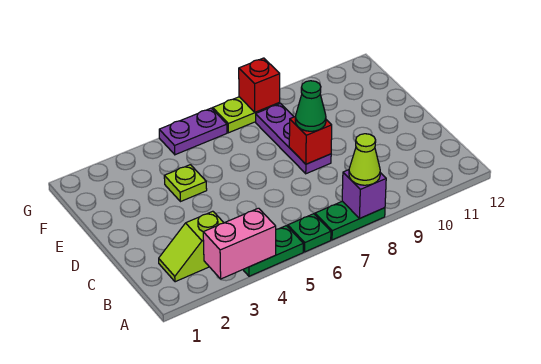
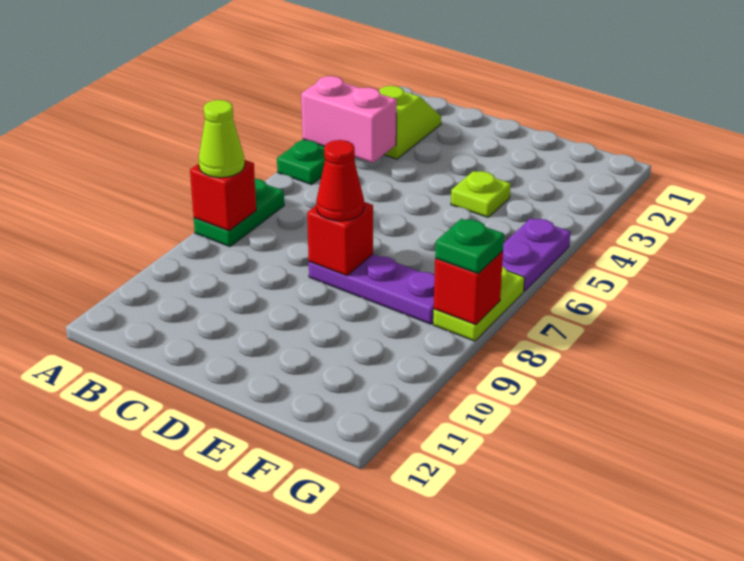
pink 1x2 brick [203,208,276,279] -> pink 1x2 brick turned to [301,76,397,163]
green 1x1 plate [288,214,331,252] -> green 1x1 plate moved to [435,219,504,274]
purple 1x1 brick [342,170,386,218] -> red 1x1 brick [190,160,256,231]
green 1x1 cone [295,81,326,131] -> red 1x1 cone [316,140,364,221]

